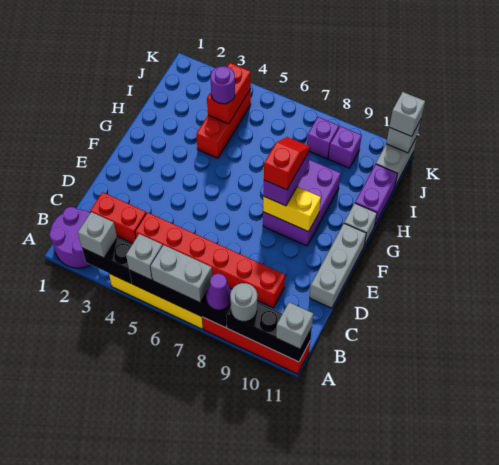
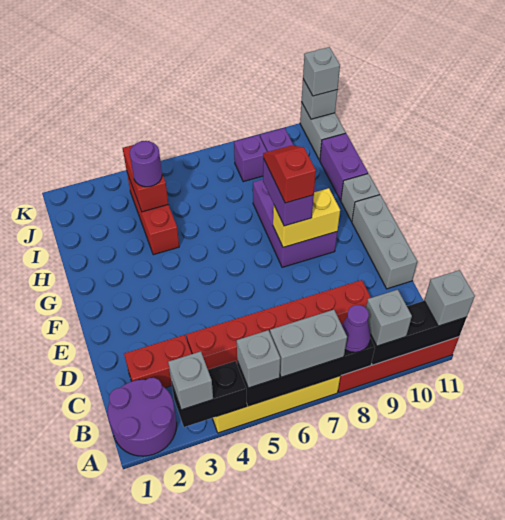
grey 1x1 round brick [230,283,257,321] -> grey 1x1 brick [366,290,412,346]

